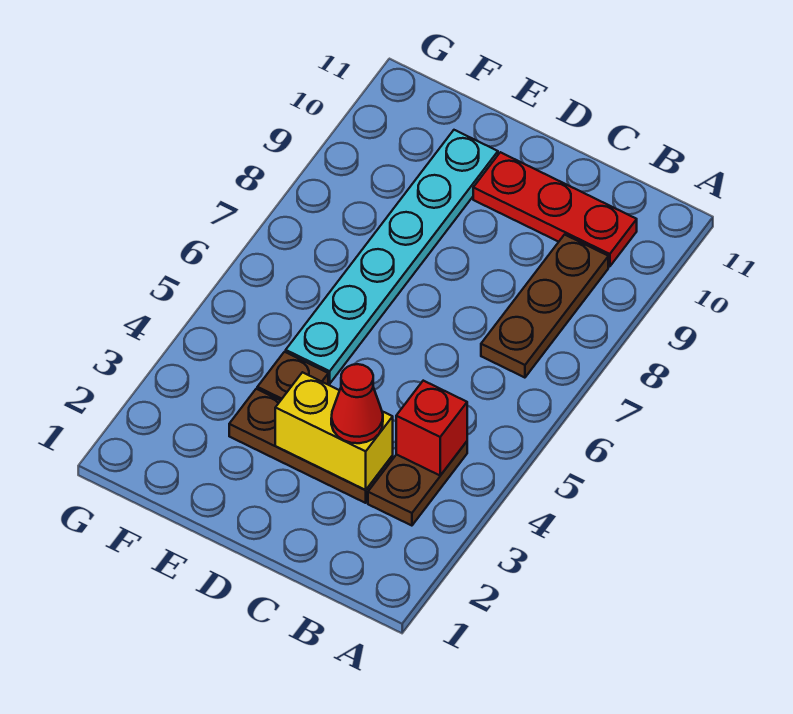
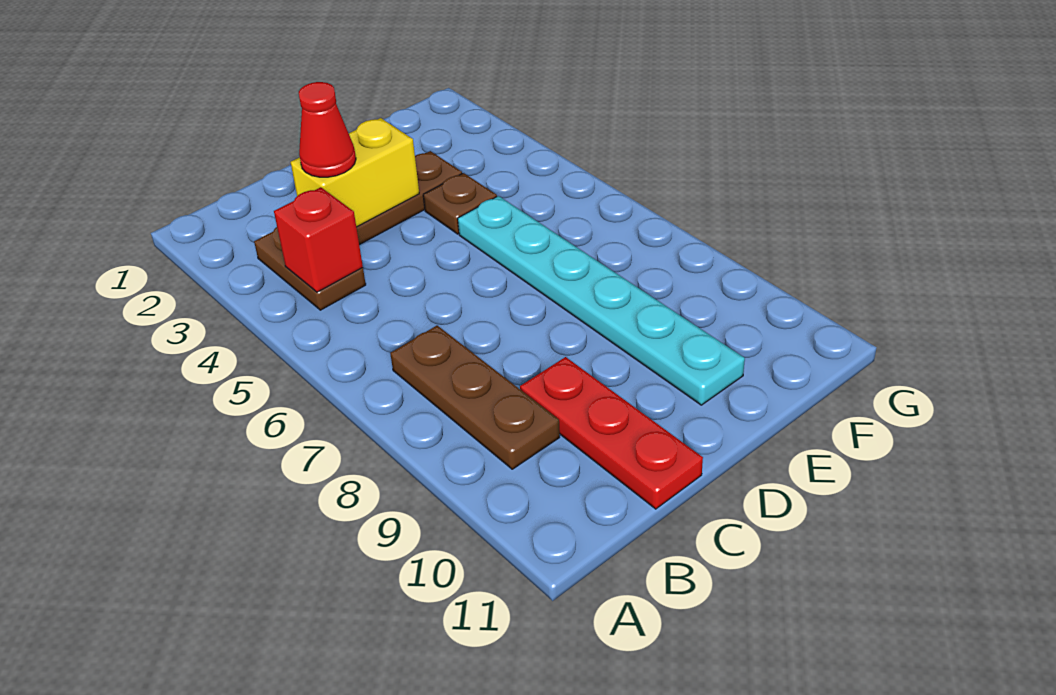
red 1x3 plate [473,152,637,267] -> red 1x3 plate turned to [520,357,703,509]

